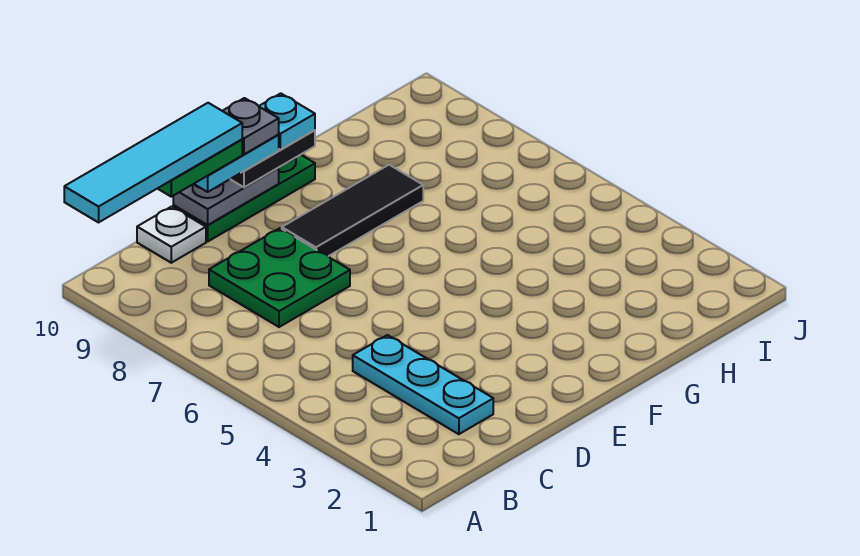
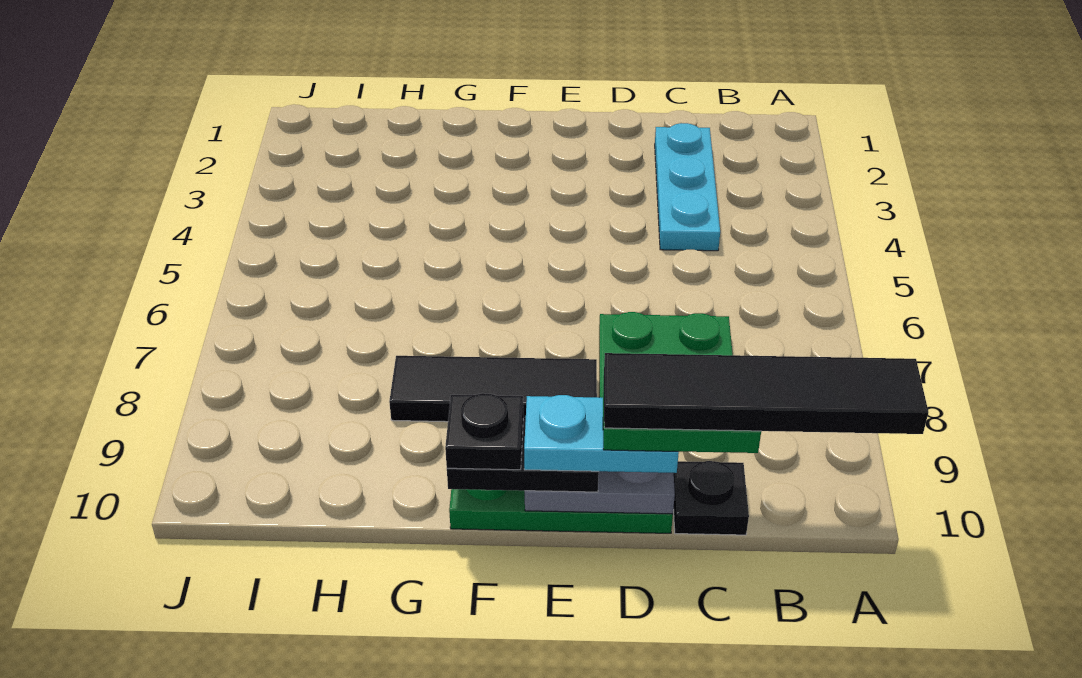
cyan 1x4 tile [64,103,242,222] -> black 1x4 tile [604,353,929,434]
white 1x1 plate [137,207,206,263] -> black 1x1 plate [673,461,749,535]
grey 1x1 plate [223,98,279,154] -> none
cyan 1x1 plate [259,93,315,150] -> black 1x1 plate [445,393,523,470]

